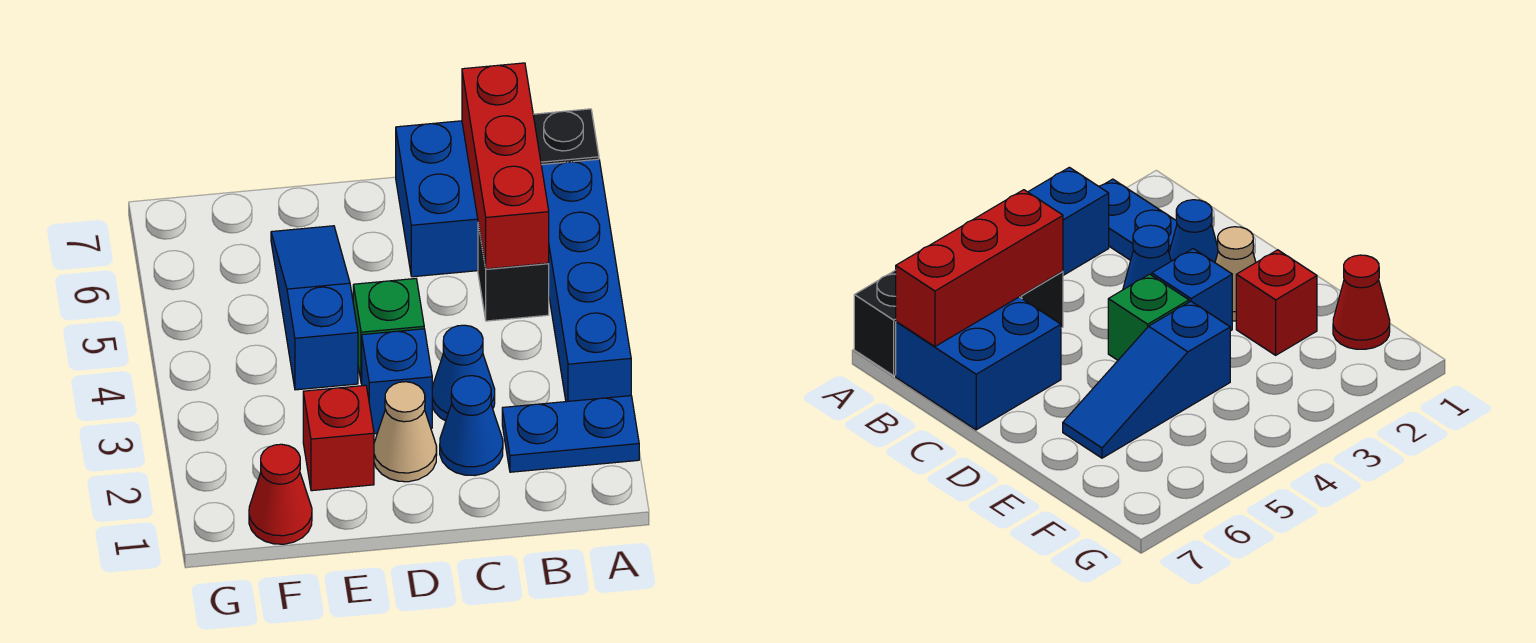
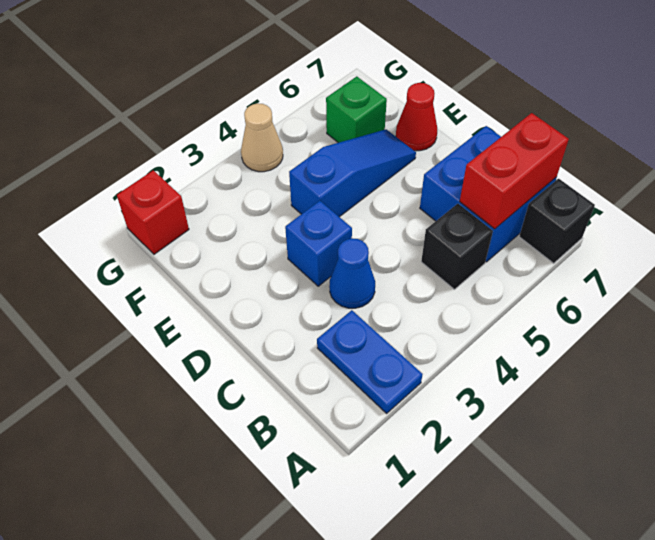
blue 1x4 brick [541,159,631,402] -> none
red 1x3 brick [462,63,549,269] -> red 1x2 brick [460,113,569,229]
blue 1x1 cone [440,376,503,476] -> none
tan 1x1 cone [374,382,437,482] -> tan 1x1 cone moved to [241,103,283,172]
green 1x1 brick [353,279,424,384] -> green 1x1 brick moved to [326,76,387,143]
red 1x1 brick [303,385,374,491] -> red 1x1 brick moved to [117,170,189,254]
red 1x1 cone [249,444,312,544] -> red 1x1 cone moved to [396,83,437,151]

